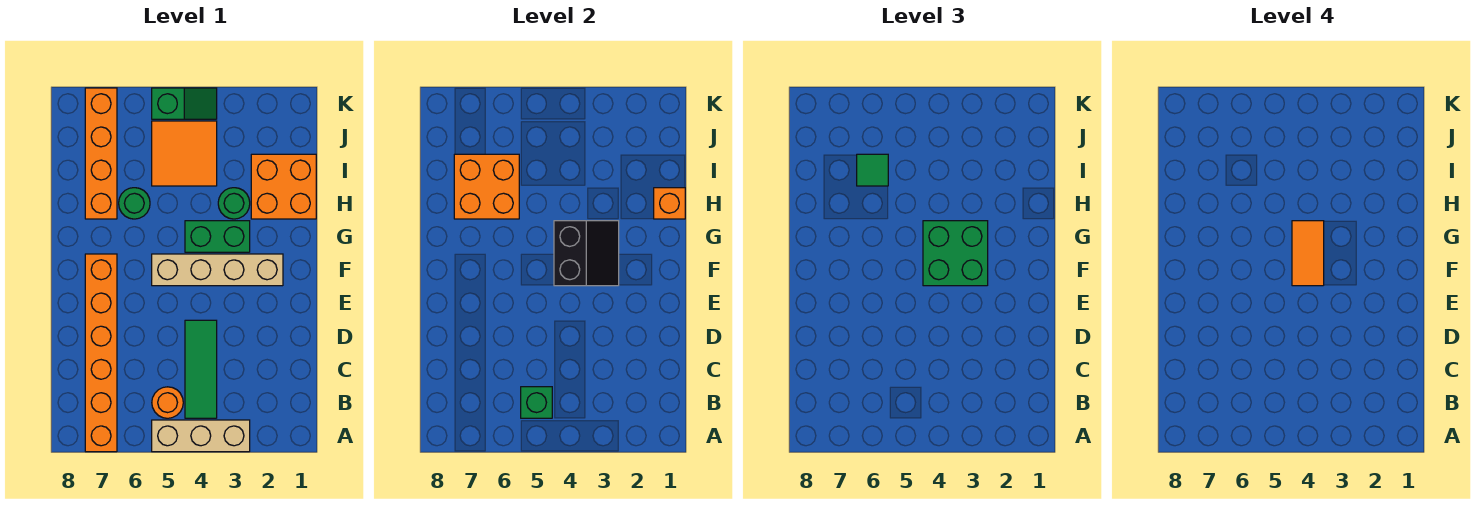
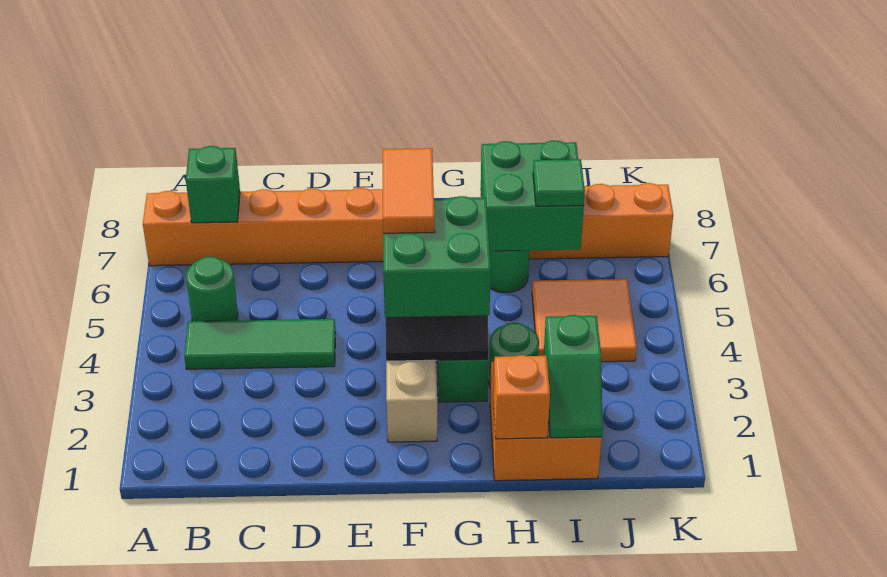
tan 1x3 brick [152,420,250,452] -> none
orange 1x1 round brick [152,387,183,418] -> green 1x1 round brick [186,257,238,321]
green 1x1 brick [521,387,552,418] -> green 1x1 brick moved to [186,146,240,223]
orange 1x2 tile [1292,221,1324,286] -> orange 1x2 tile turned to [383,148,435,233]
orange 2x2 brick [454,154,519,219] -> green 2x2 brick [481,141,584,251]
green 1x2 slope [152,88,217,119] -> green 1x2 slope moved to [544,315,603,438]

